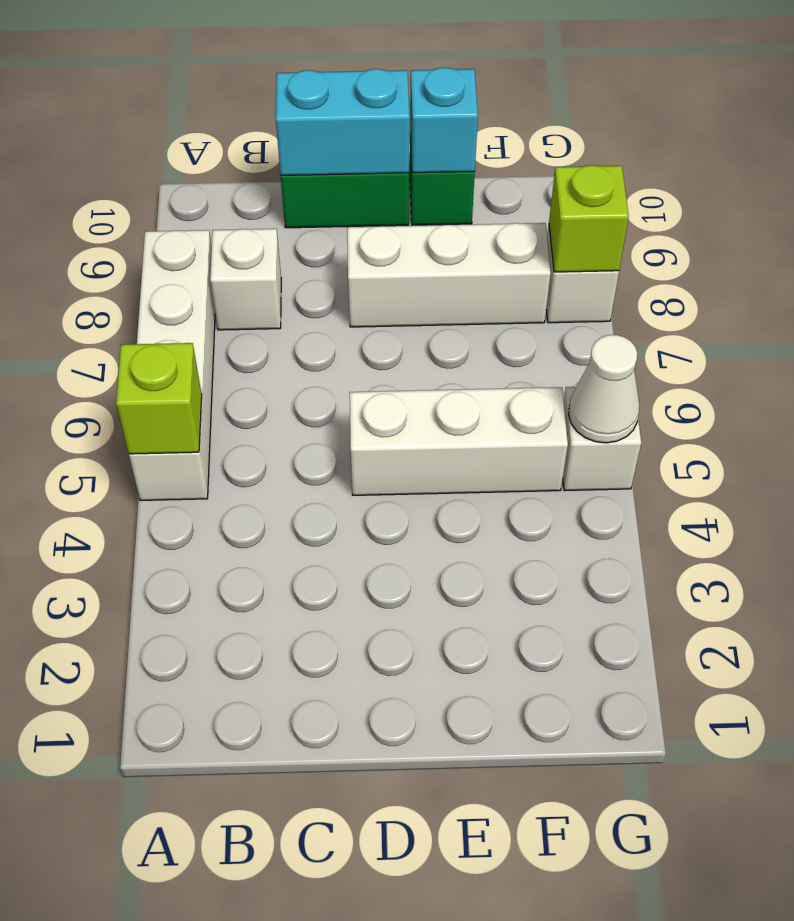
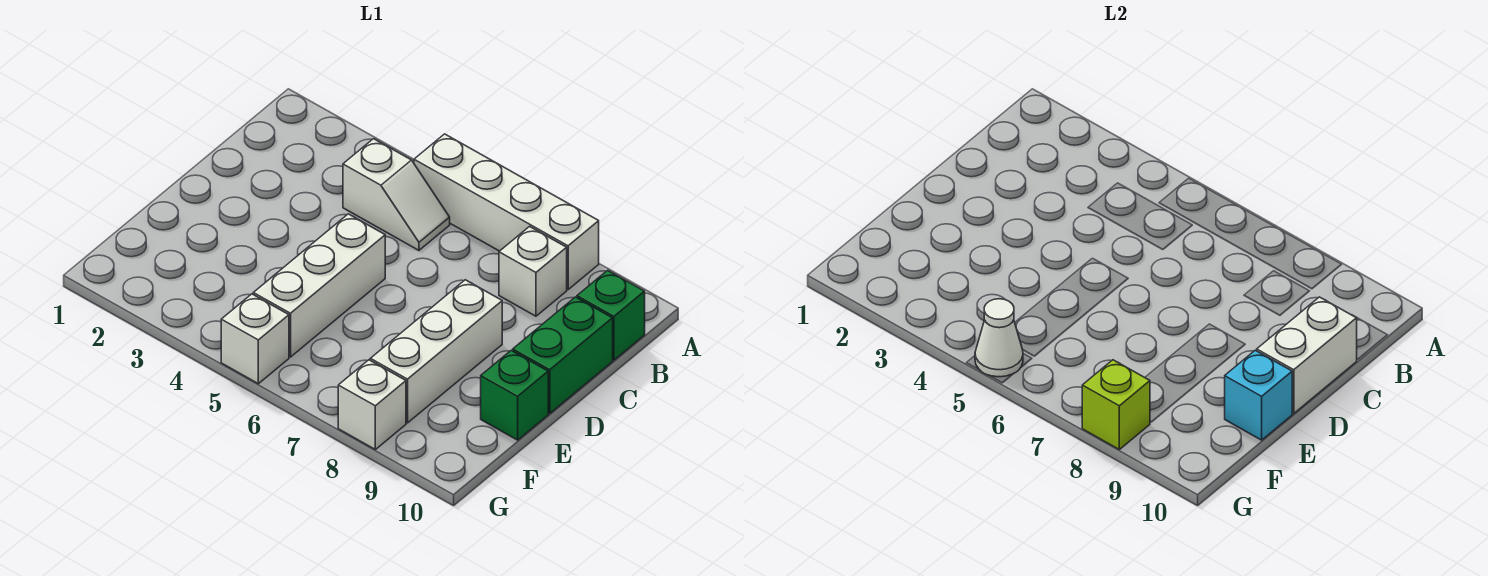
lime 1x1 brick [116,343,202,454] -> none
none -> white 1x2 slope [343,139,450,250]
none -> green 1x1 brick [577,270,645,360]
cyan 1x2 brick [276,69,410,175] -> white 1x2 brick [1257,297,1357,414]

